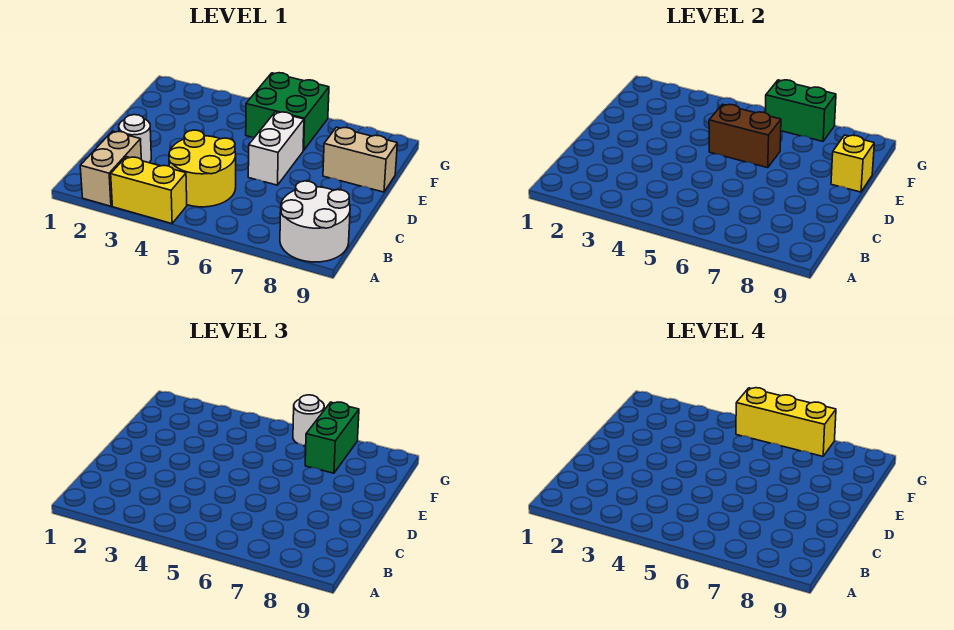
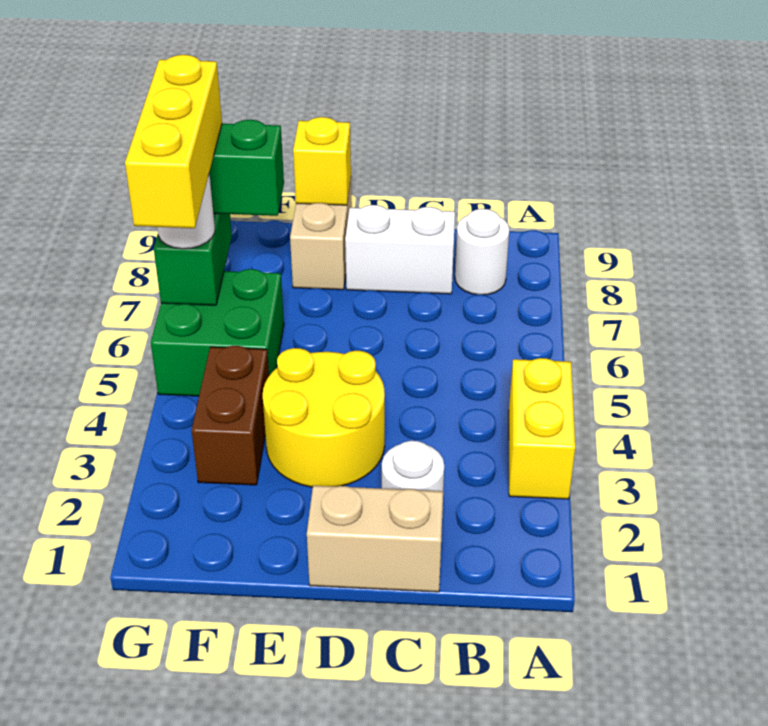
tan 1x2 brick [80,131,141,206] -> tan 1x2 brick moved to [307,485,443,592]
white 2x2 round brick [280,181,350,262] -> white 1x1 round brick [455,209,509,295]
yellow 2x2 round brick [169,130,236,207] -> yellow 2x2 round brick moved to [263,348,385,487]
white 1x2 brick [248,112,304,185] -> white 1x2 brick moved to [345,205,455,294]
brown 1x2 brick [709,104,781,168] -> brown 1x2 brick moved to [192,346,269,485]

